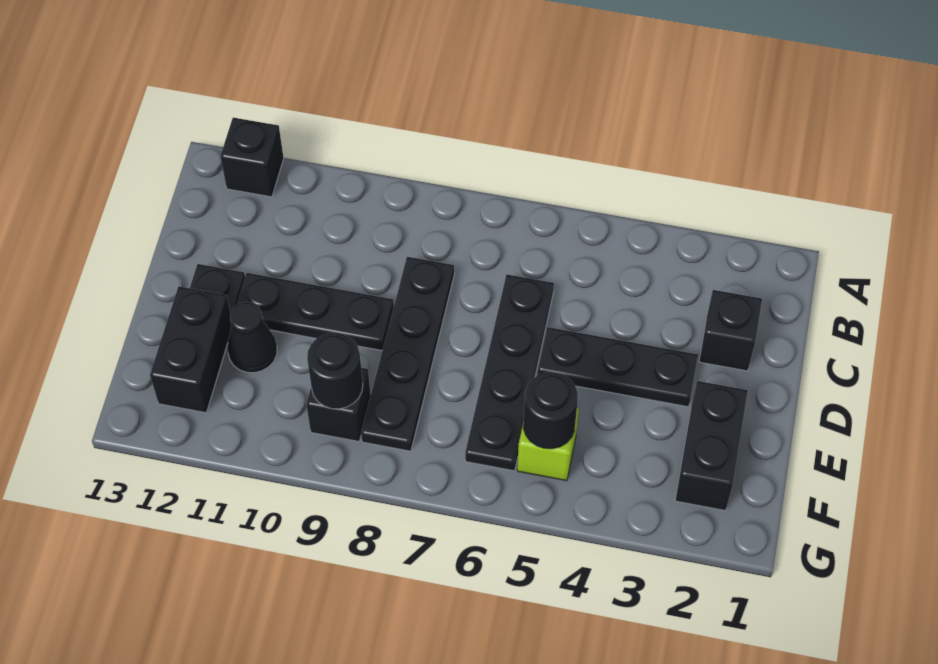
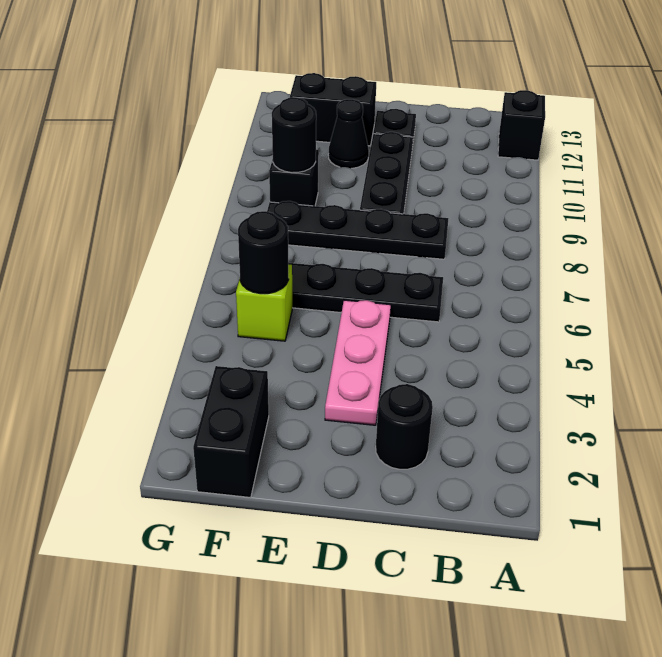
black 1x1 brick [699,290,762,371] -> black 1x1 round brick [376,384,433,469]
black 1x3 plate [537,327,698,407] -> pink 1x3 plate [325,300,391,425]
black 1x2 brick [675,381,748,510] -> black 1x2 brick turned to [193,366,269,498]

